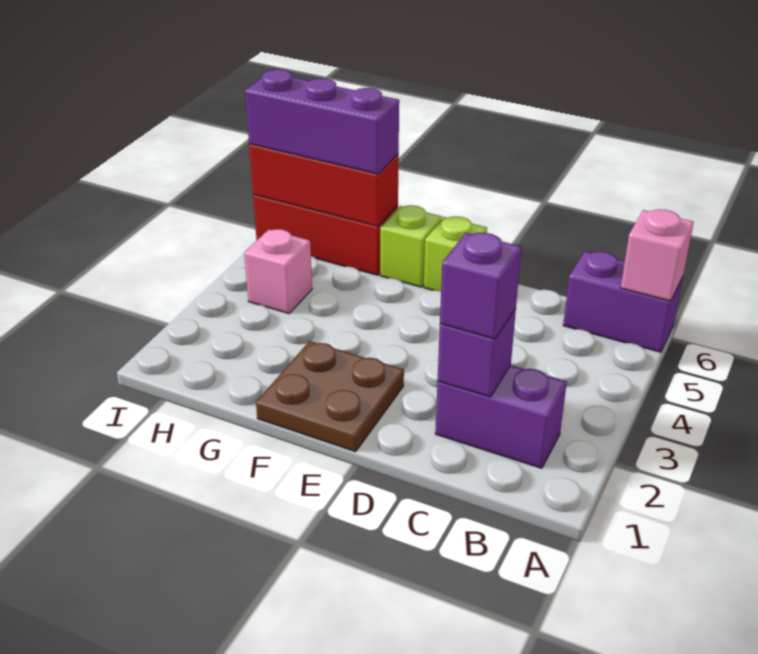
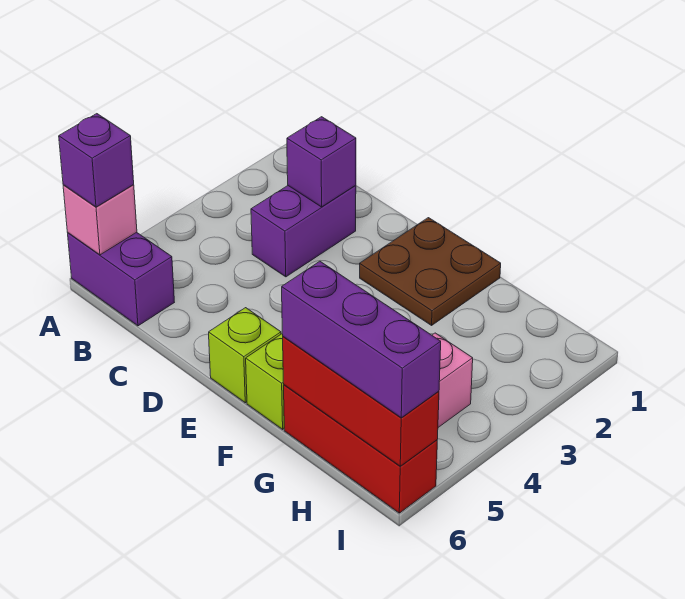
purple 1x2 brick [435,365,567,468] -> purple 1x2 brick turned to [251,186,356,277]
purple 1x1 brick [440,233,521,339] -> purple 1x1 brick moved to [59,114,134,207]

